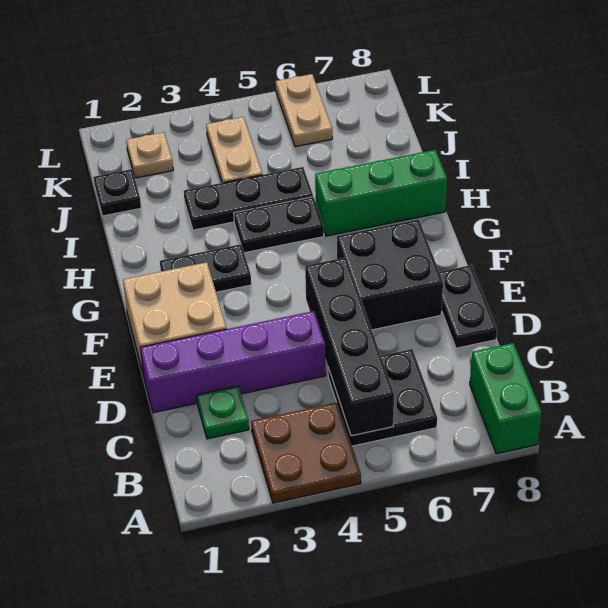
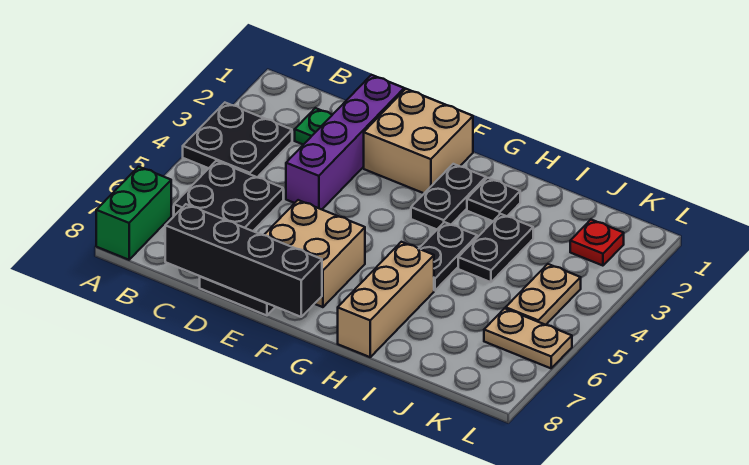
brown 2x2 plate [251,402,361,503] -> black 2x2 plate [183,103,292,177]
green 1x2 brick [470,343,542,454] -> green 1x2 brick turned to [96,167,171,260]
black 1x4 brick [305,257,394,436] -> black 1x4 brick moved to [165,204,322,317]
black 2x2 brick [337,219,443,330] -> tan 2x2 brick [264,200,365,307]
green 1x3 brick [315,150,447,236] -> tan 1x3 brick [338,242,434,357]
black 1x3 plate [184,167,313,230] -> black 1x2 plate [458,214,533,282]
black 1x1 plate [94,169,141,216] -> black 1x1 plate moved to [467,178,520,221]
tan 1x2 plate [206,117,263,183] -> tan 1x2 plate turned to [506,264,581,325]
tan 1x1 plate [126,132,173,178] -> red 1x1 plate [570,220,624,266]

